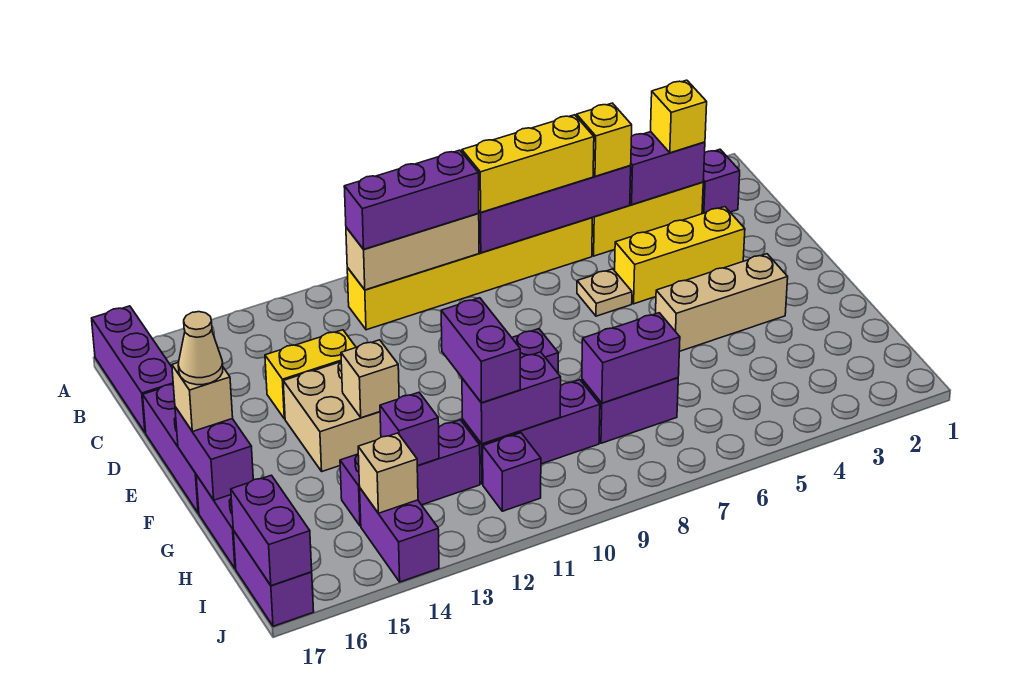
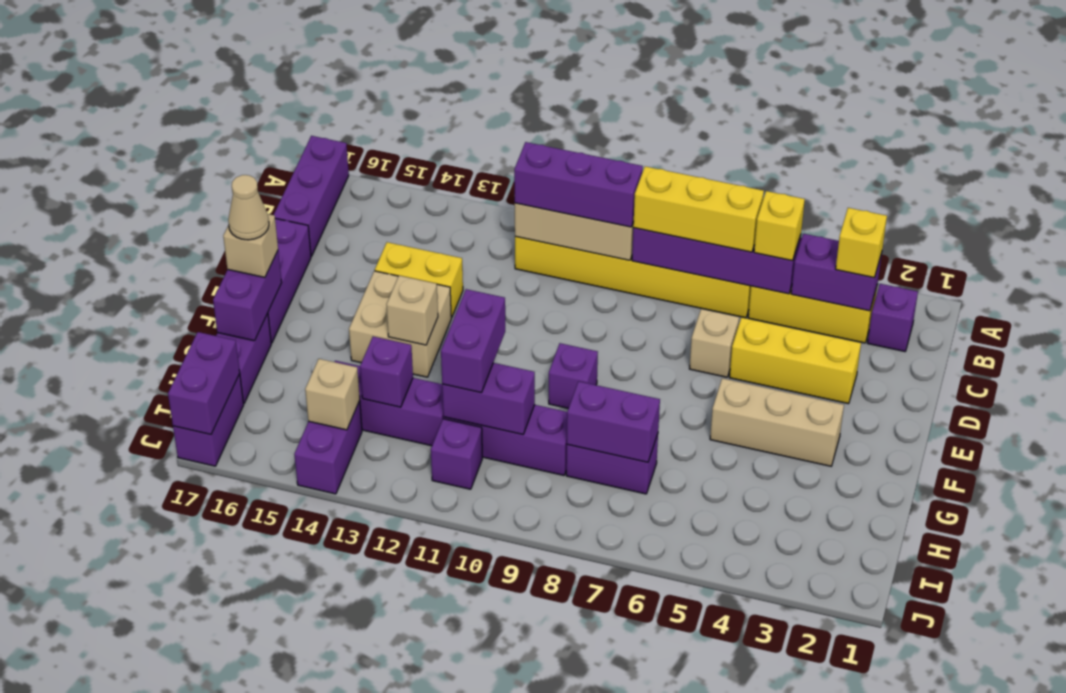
tan 1x1 plate [577,269,632,316] -> tan 1x1 brick [690,309,739,377]

